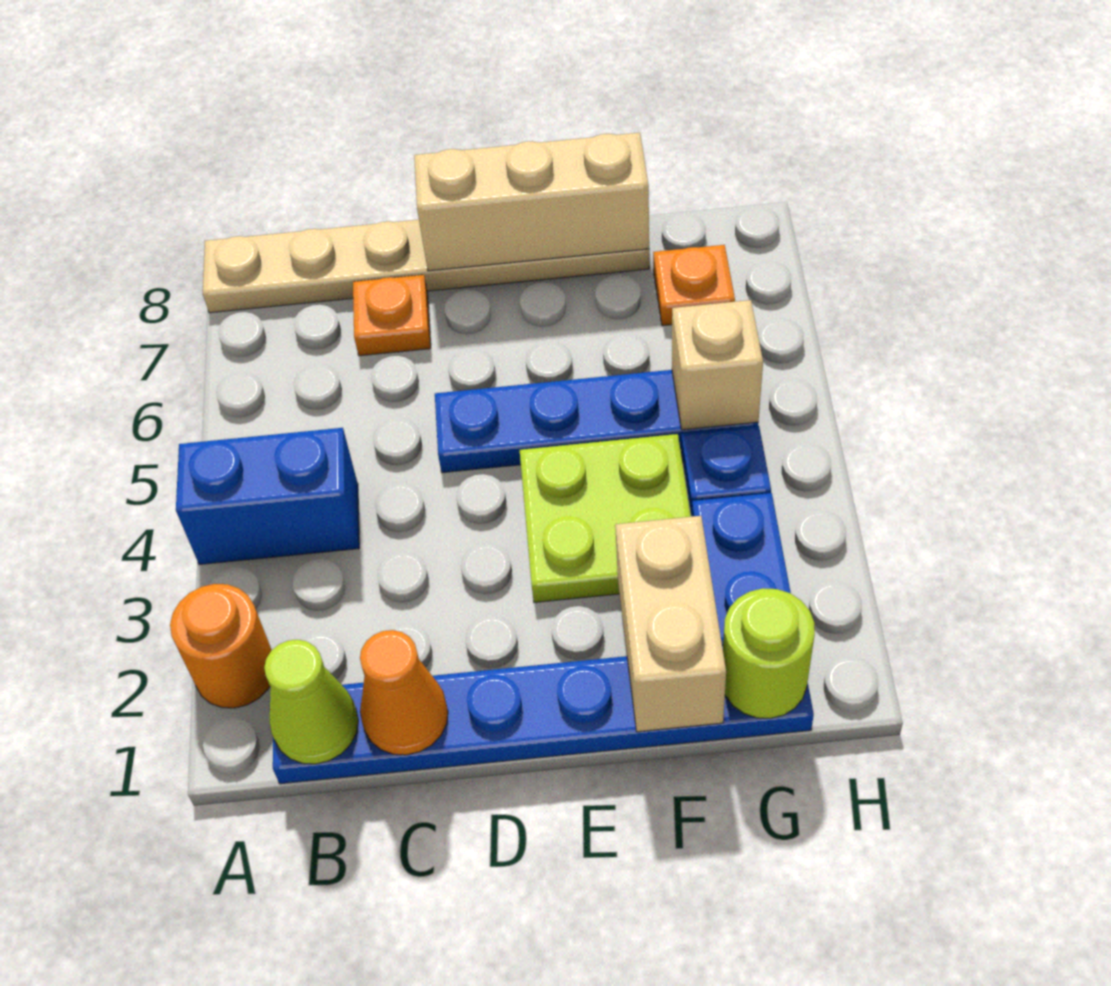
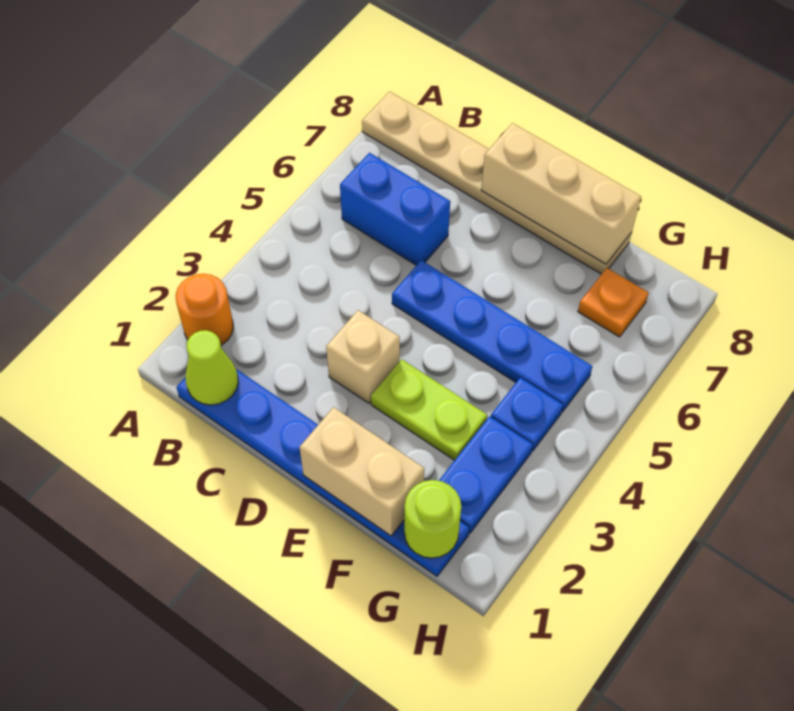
blue 1x2 brick [176,428,359,564] -> blue 1x2 brick moved to [340,153,450,265]
orange 1x1 cone [360,630,448,755] -> none
orange 1x1 plate [353,275,431,356] -> none
lime 2x2 plate [520,434,691,602] -> lime 1x2 plate [371,359,487,460]
tan 1x2 brick [615,516,726,732] -> tan 1x2 brick turned to [300,407,424,536]
tan 1x1 brick [672,300,763,430] -> tan 1x1 brick moved to [326,310,400,403]

